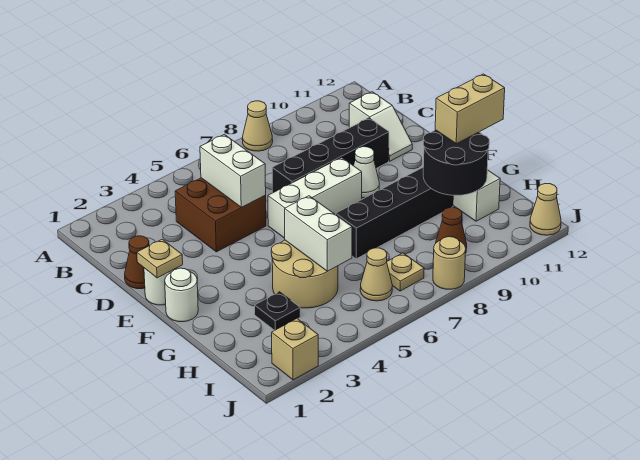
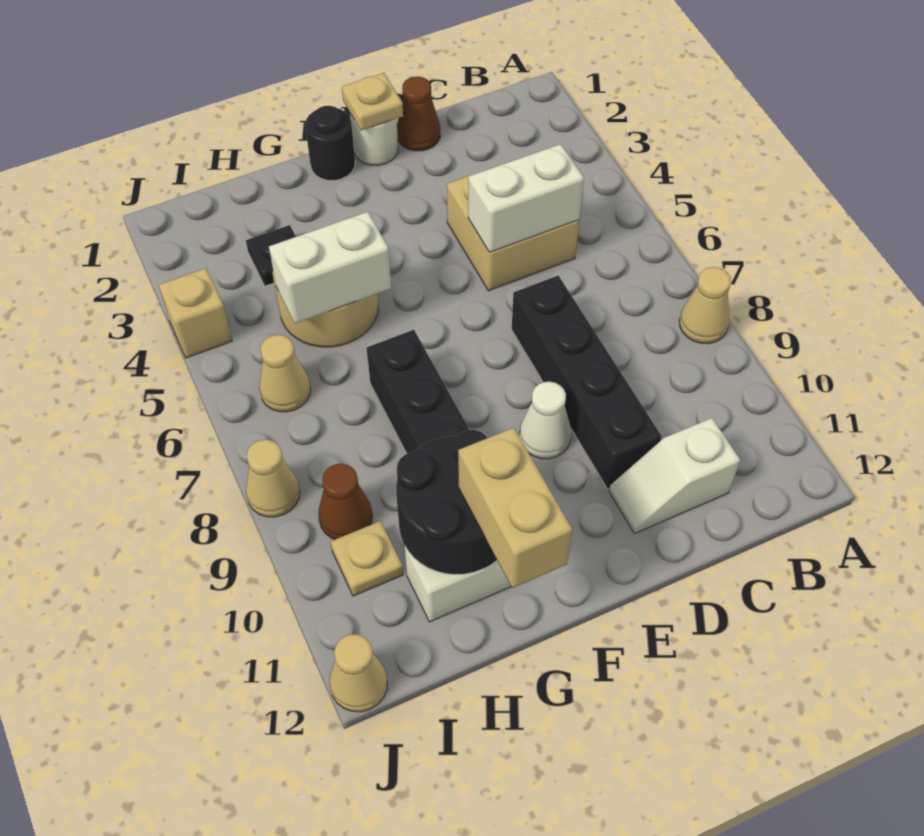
brown 2x2 brick [175,178,266,252] -> tan 2x2 brick [447,154,579,291]
white 1x3 brick [268,158,362,238] -> none
white 1x1 round brick [165,268,198,322] -> black 1x1 round brick [305,106,355,180]
tan 1x1 plate [387,253,424,291] -> tan 1x1 plate moved to [331,521,403,596]
tan 1x1 brick [272,319,318,380] -> tan 1x1 brick moved to [159,268,232,358]
tan 1x1 round brick [433,237,466,289] -> tan 1x1 cone [246,440,300,517]

